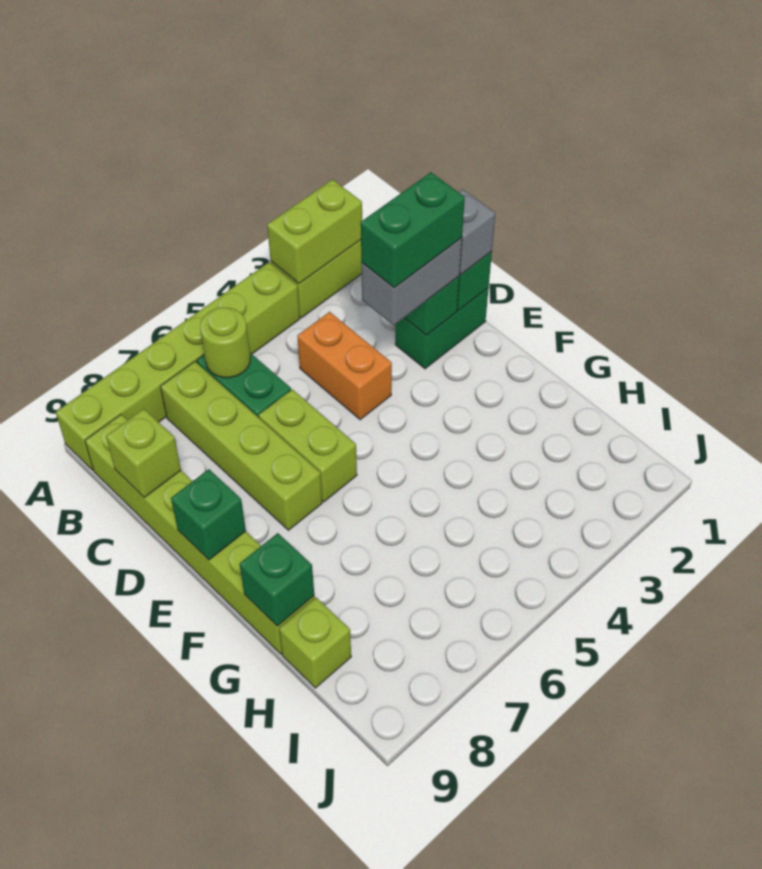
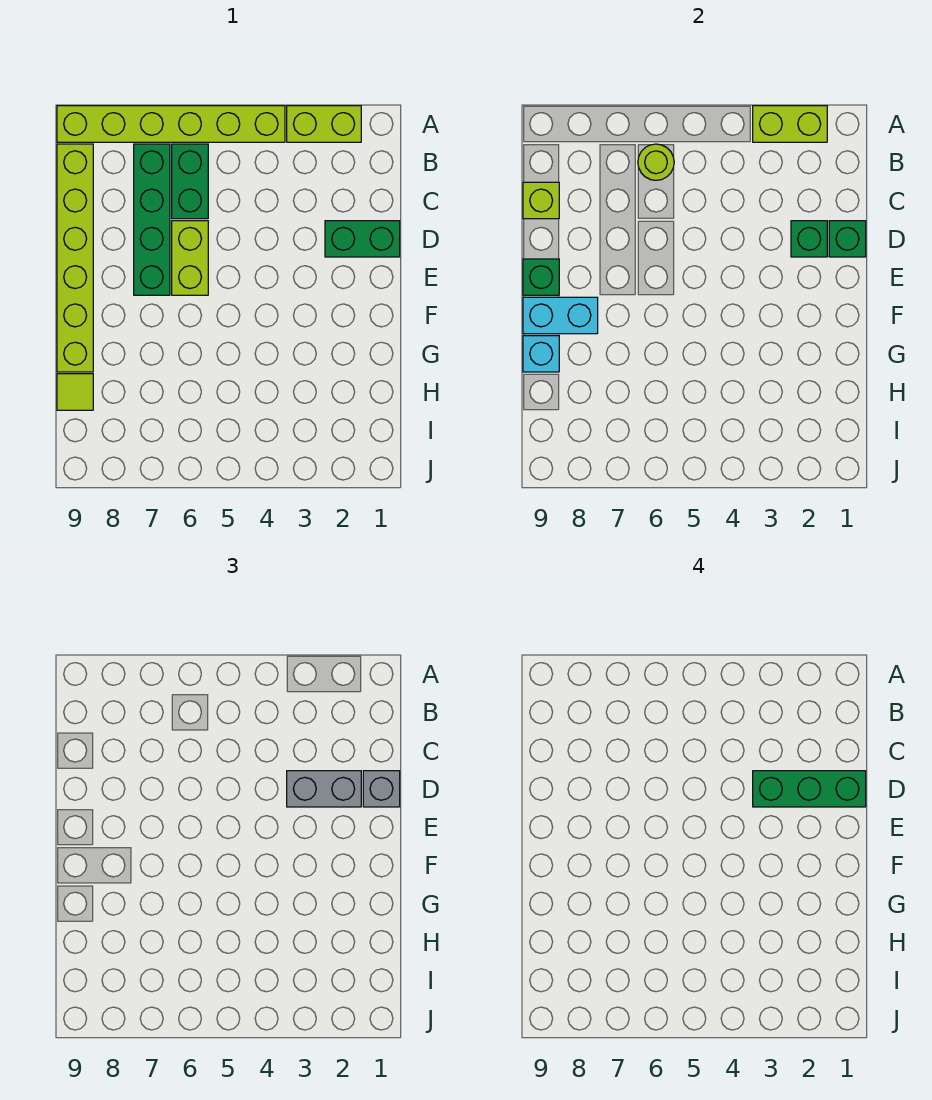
lime 1x4 brick [161,362,322,530] -> green 1x4 brick [134,144,170,295]
orange 1x2 brick [297,312,392,420] -> none
green 1x2 brick [361,172,465,288] -> green 1x3 brick [753,771,866,807]
none -> cyan 1x2 brick [523,297,598,334]
green 1x1 brick [240,533,314,626] -> cyan 1x1 brick [523,336,559,372]
lime 1x1 brick [279,598,351,688] -> lime 1x1 tile [57,374,93,410]

